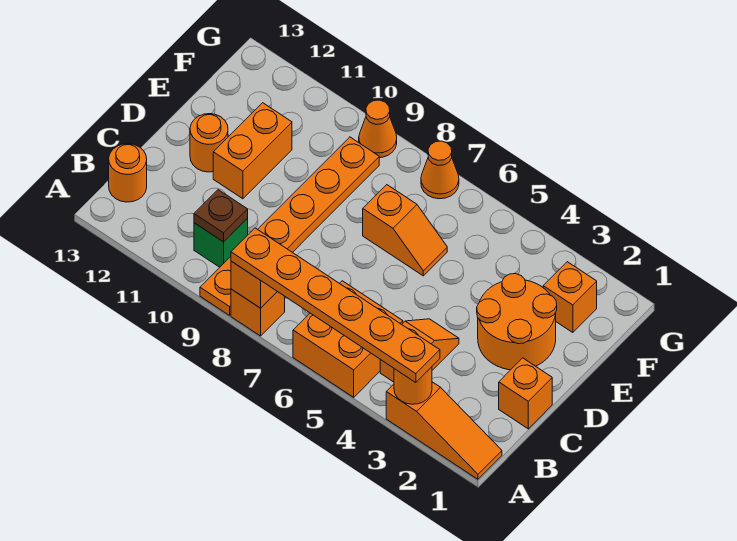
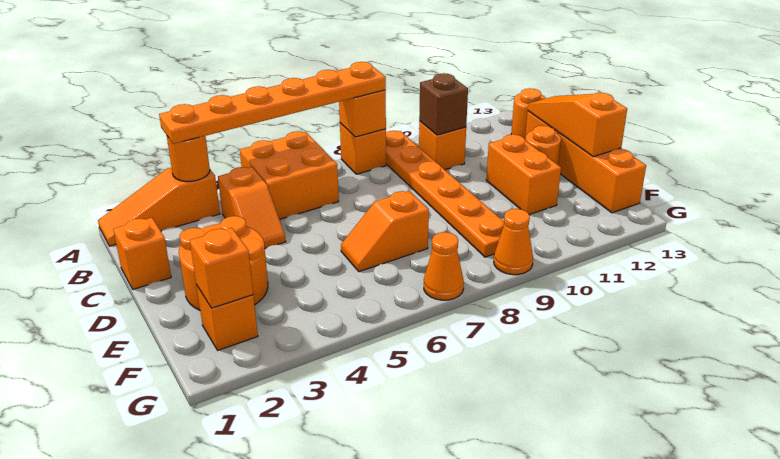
green 1x1 brick [194,219,248,267] -> orange 1x1 brick [419,121,466,170]
brown 1x1 plate [194,190,248,242] -> brown 1x1 brick [419,73,468,135]
none -> orange 1x4 brick [525,111,646,213]
none -> orange 1x3 slope [528,93,627,157]
none -> orange 1x1 brick [190,228,253,308]

